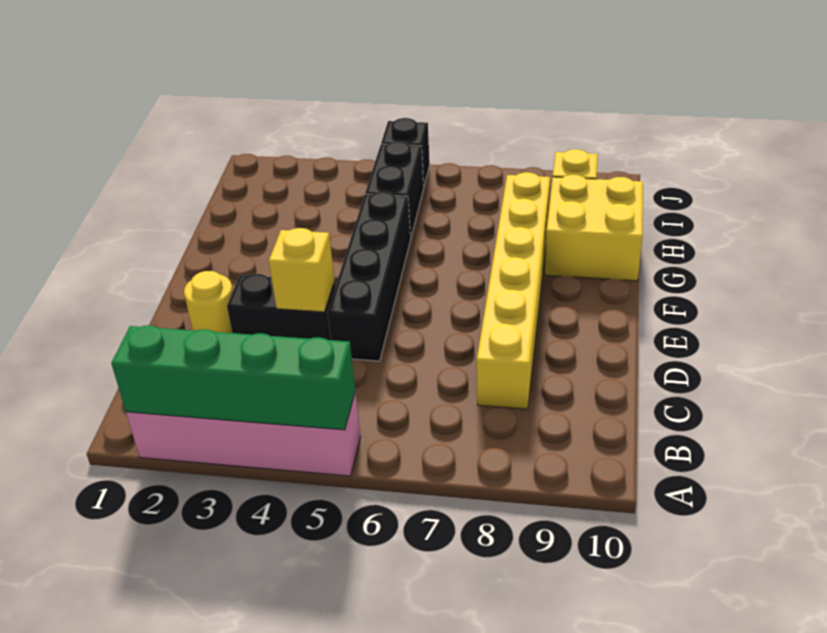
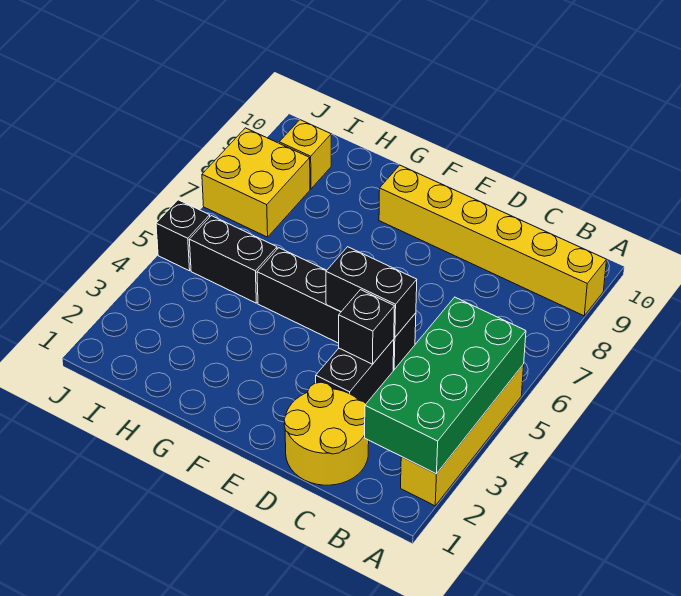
pink 1x4 brick [126,392,360,476] -> yellow 1x4 brick [401,364,524,506]
green 1x4 brick [111,325,355,430] -> green 2x4 brick [365,297,526,474]
yellow 1x6 brick [477,172,550,409] -> yellow 1x6 brick moved to [379,165,606,316]
yellow 1x1 round brick [184,271,233,333] -> yellow 2x2 round brick [284,382,369,485]
yellow 1x1 brick [269,228,335,312] -> black 1x1 brick [339,290,394,364]
none -> black 1x2 brick [326,247,417,338]
yellow 2x2 brick [545,175,643,281] -> yellow 2x2 brick moved to [202,128,310,237]

